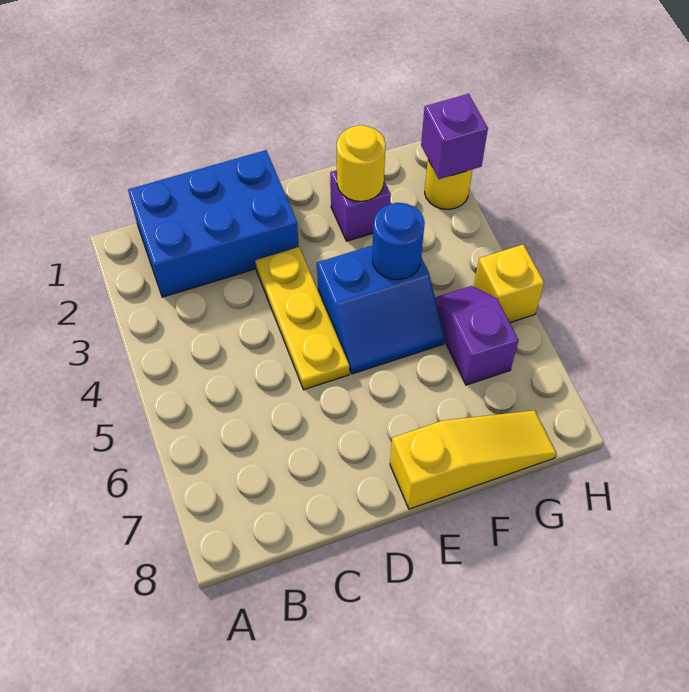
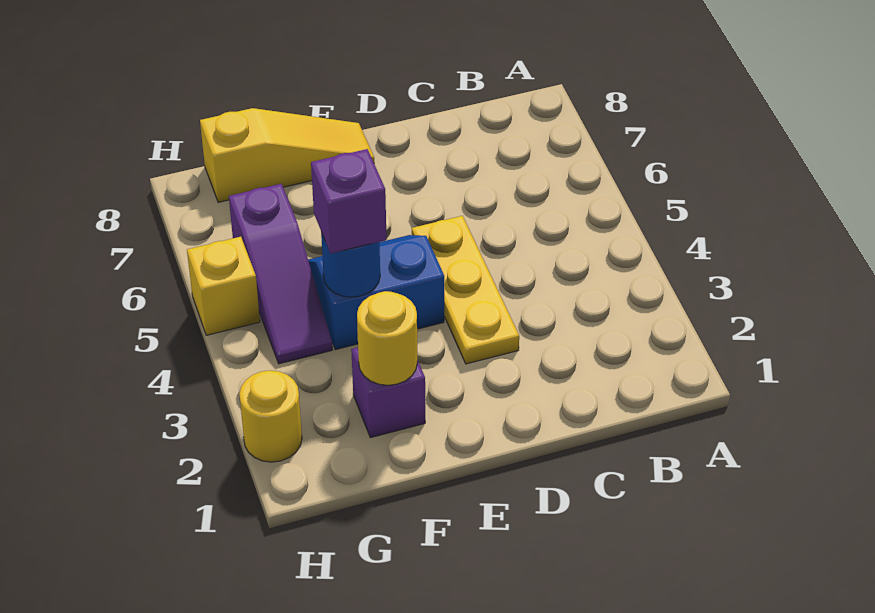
blue 2x3 brick [128,150,299,297] -> none
yellow 1x3 slope [390,410,556,509] -> yellow 1x3 slope turned to [200,108,374,202]
purple 1x2 slope [435,286,519,385] -> purple 1x3 slope [229,184,332,364]
purple 1x1 brick [421,94,488,179] -> purple 1x1 brick moved to [311,149,386,253]

